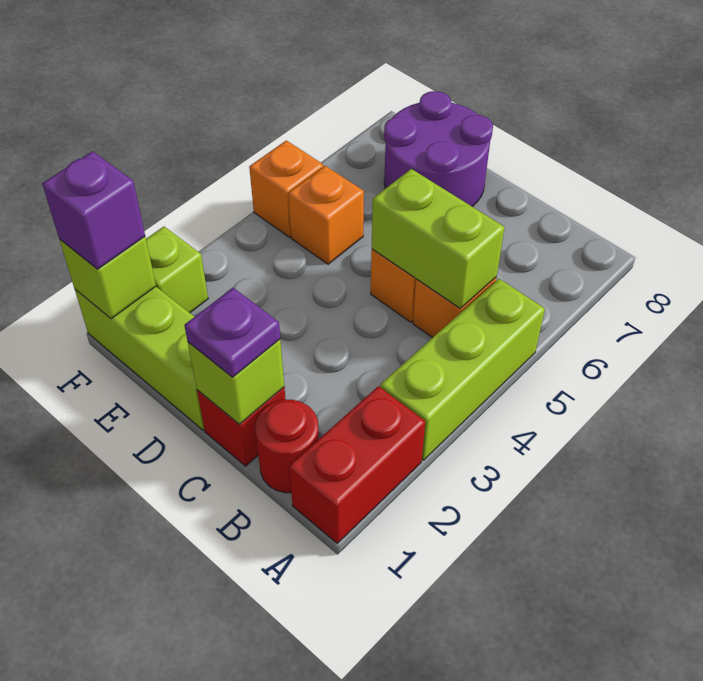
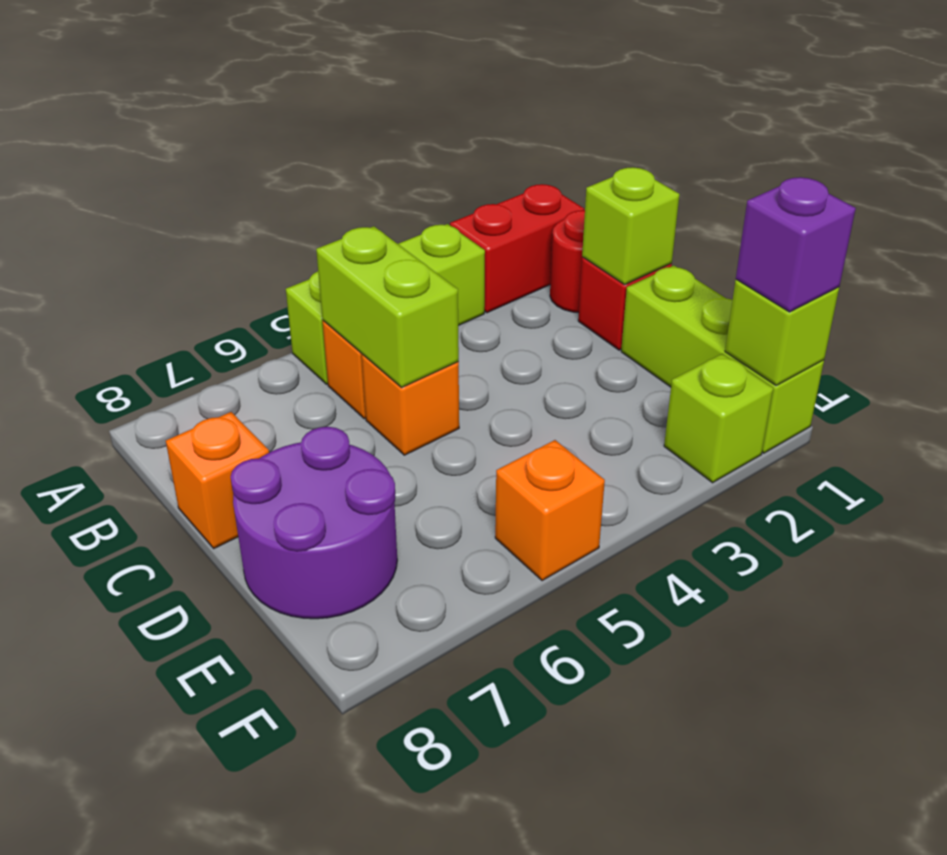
purple 1x1 plate [184,288,280,377] -> none
orange 1x1 brick [288,166,364,264] -> orange 1x1 brick moved to [166,412,269,548]

